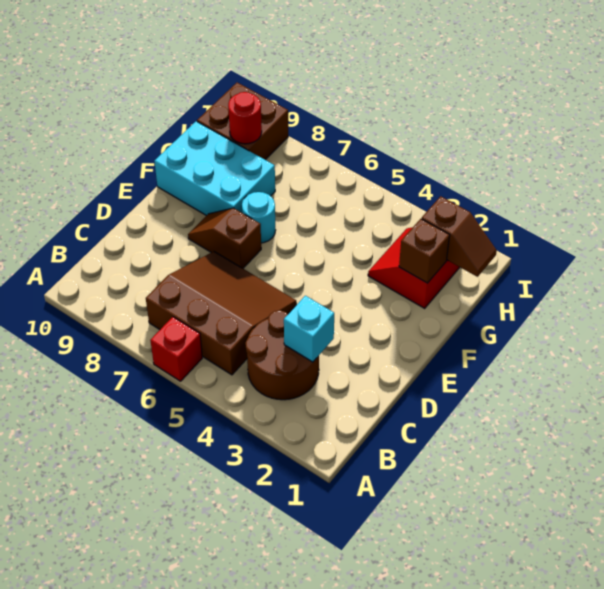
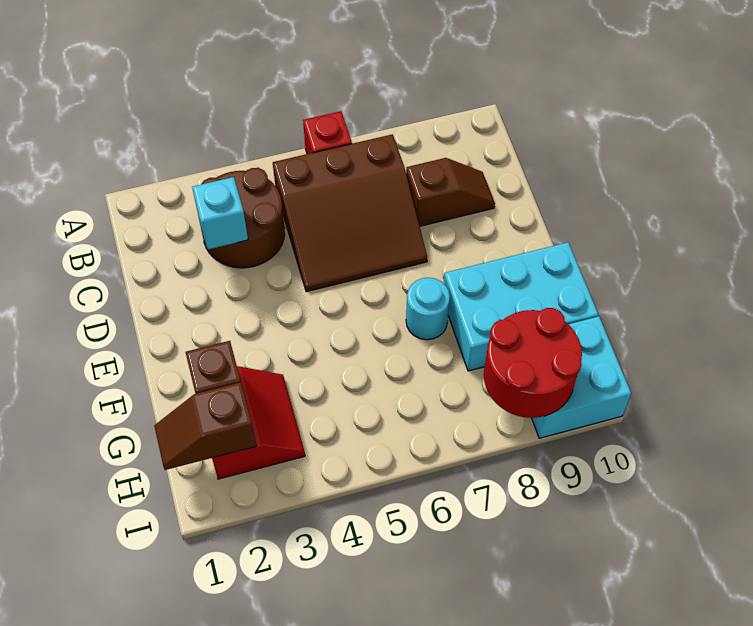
brown 1x2 slope [188,208,261,268] -> brown 1x2 slope moved to [406,158,495,226]
brown 2x2 brick [197,82,288,160] -> cyan 2x2 brick [532,316,631,438]
red 1x1 round brick [228,92,262,144] -> red 2x2 round brick [484,308,582,418]

